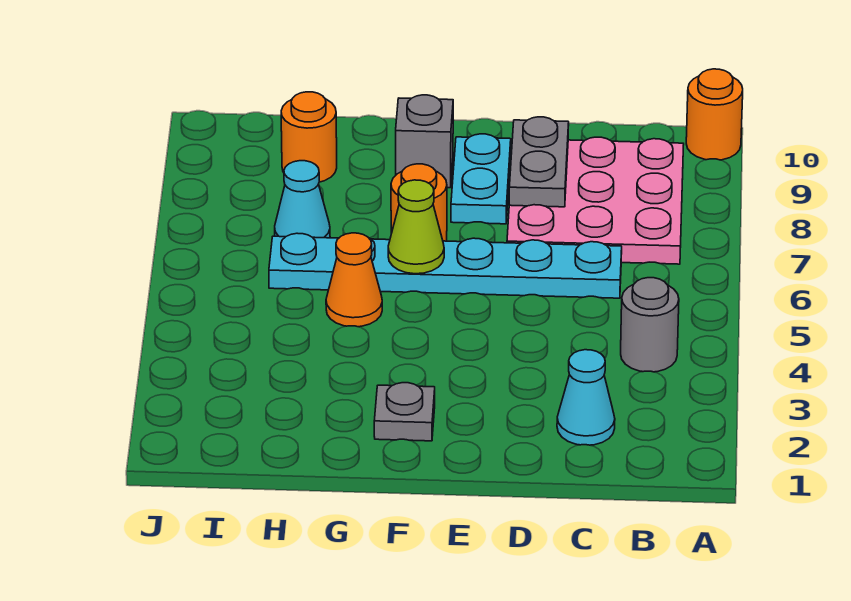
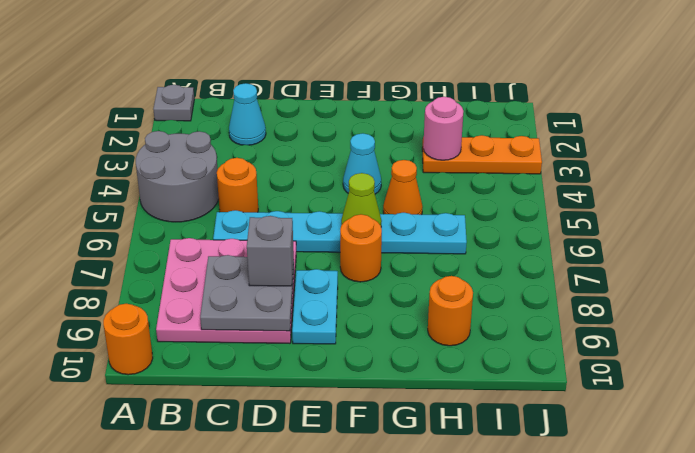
grey 1x1 round brick [621,278,679,372] -> grey 2x2 round brick [136,131,219,222]
none -> orange 1x1 round brick [217,158,258,212]
grey 1x2 plate [509,117,569,207] -> grey 2x2 plate [200,255,294,331]
grey 1x1 plate [374,383,435,441] -> grey 1x1 plate moved to [153,85,194,121]
grey 1x1 brick [396,95,453,188] -> grey 1x1 brick moved to [247,216,294,286]
none -> orange 1x3 plate [422,135,542,174]
none -> pink 1x1 round brick [423,97,463,160]
cyan 1x1 cone [275,161,330,238] -> cyan 1x1 cone moved to [343,133,381,194]

